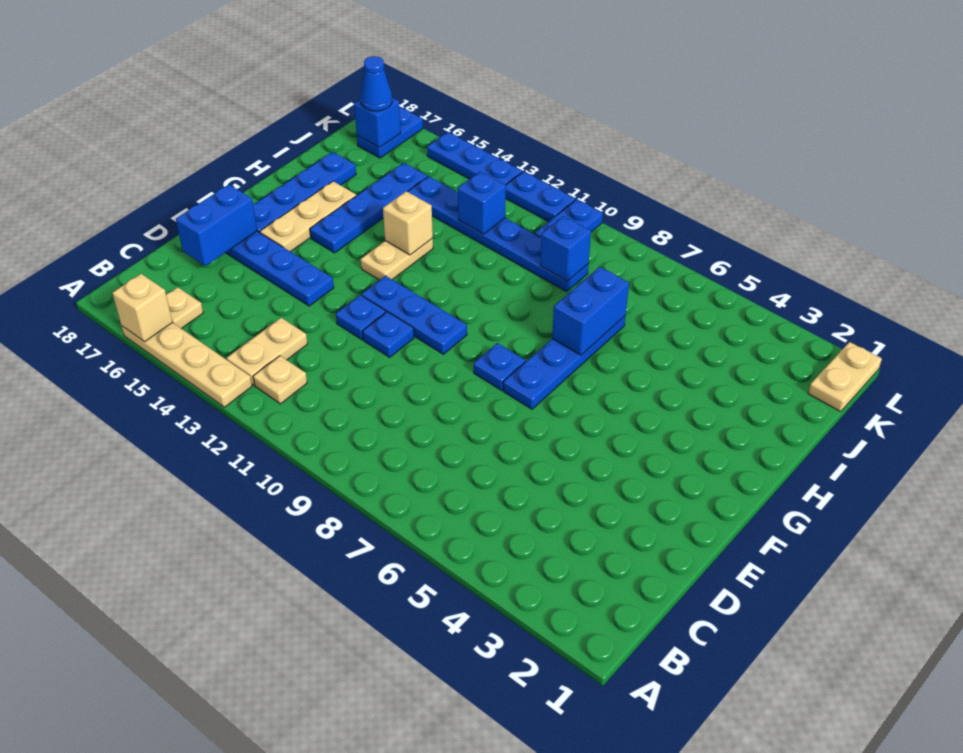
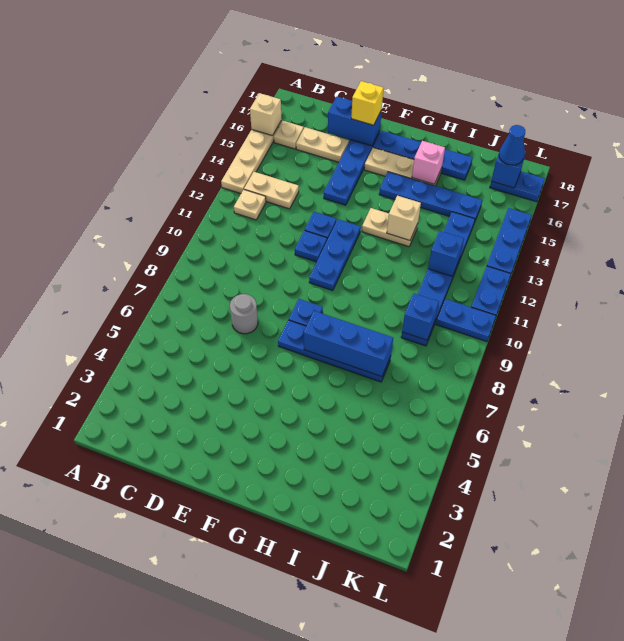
none -> grey 1x1 round brick [230,294,258,334]
none -> yellow 1x1 brick [351,81,384,125]
blue 1x2 brick [552,267,629,355] -> blue 1x3 brick [304,311,393,377]
none -> pink 1x1 brick [412,141,445,184]
tan 1x2 plate [808,342,882,412] -> tan 1x2 plate moved to [296,127,349,162]

